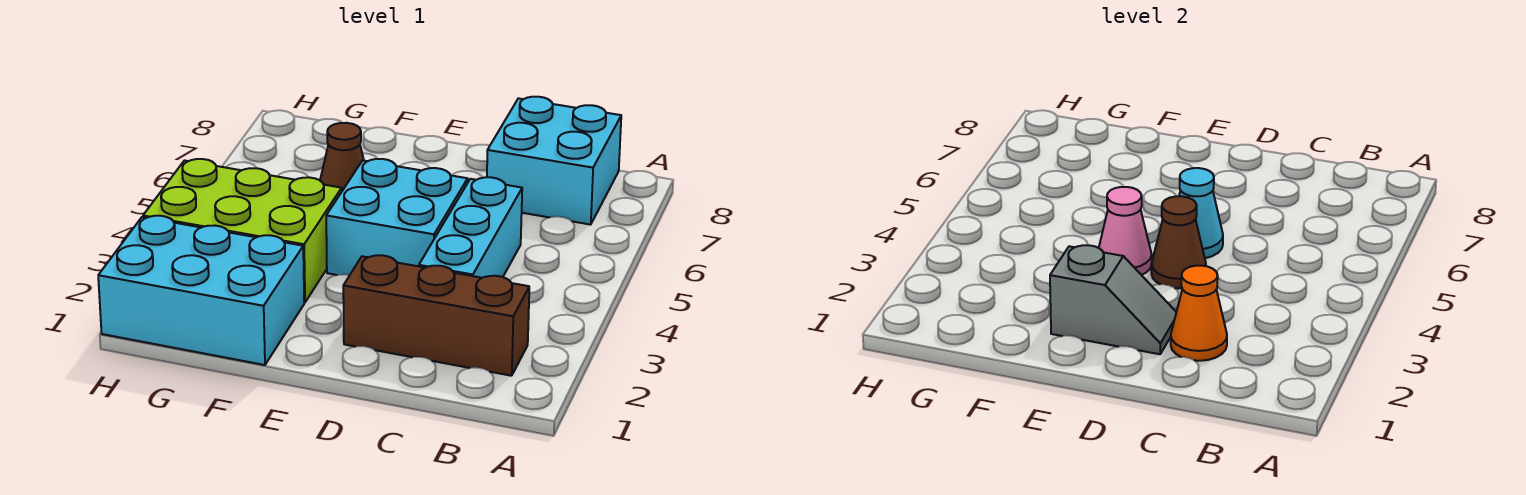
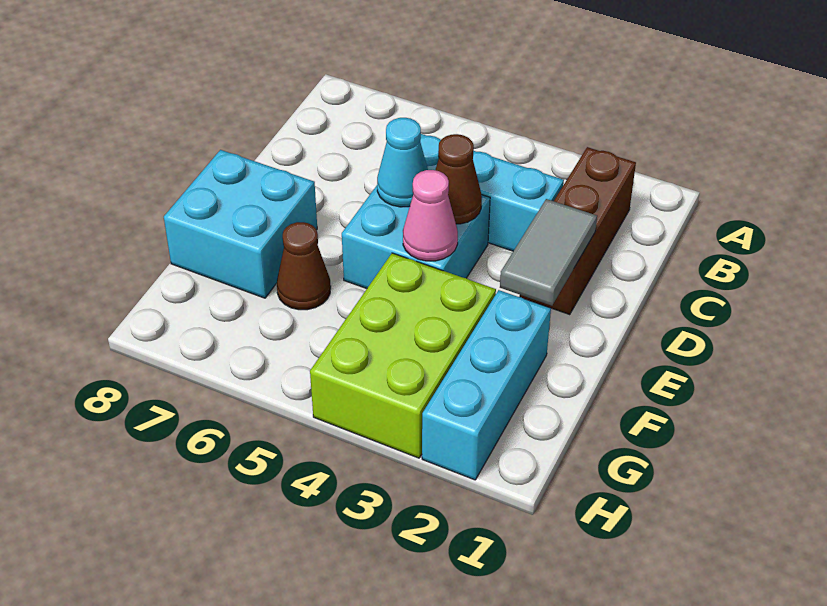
cyan 2x2 brick [487,97,621,225] -> cyan 2x2 brick moved to [164,150,317,298]
orange 1x1 cone [1171,266,1227,361] -> none
grey 1x2 slope [1050,245,1176,354] -> grey 1x2 tile [500,199,597,306]
cyan 2x3 brick [98,216,304,365] -> cyan 1x3 brick [422,290,551,480]

